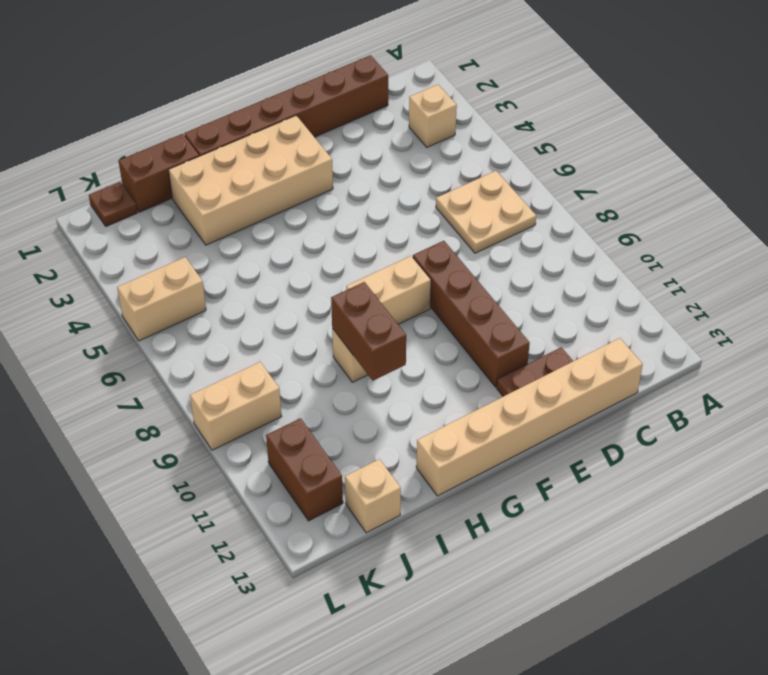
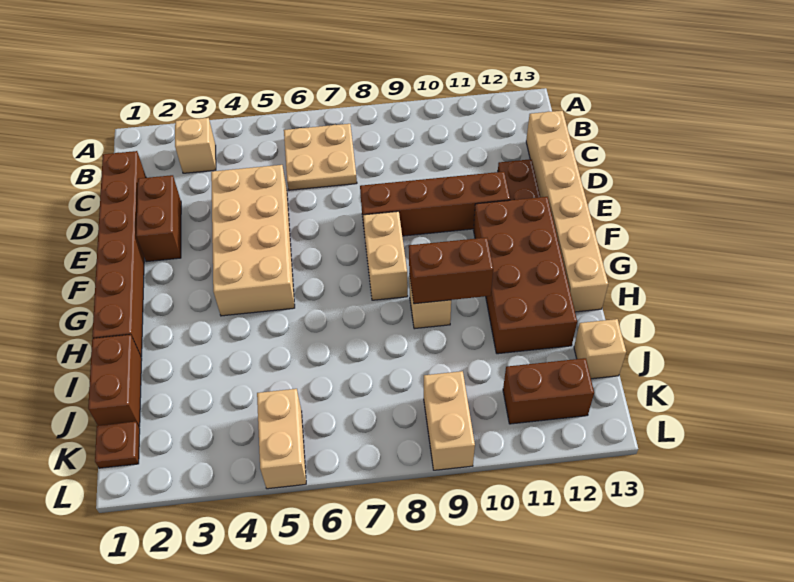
none -> brown 1x2 brick [136,175,181,262]
tan 2x4 brick [169,116,333,245] -> tan 2x4 brick moved to [211,165,295,316]
none -> brown 2x4 brick [473,197,577,354]

